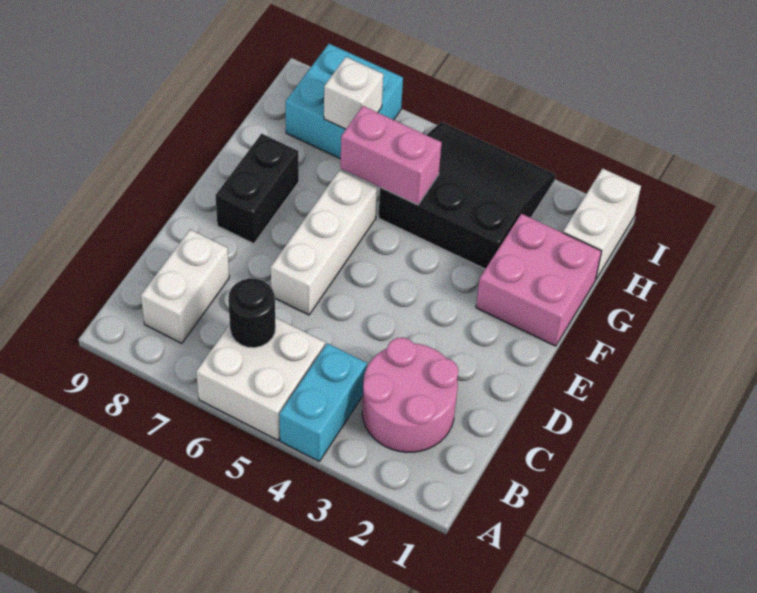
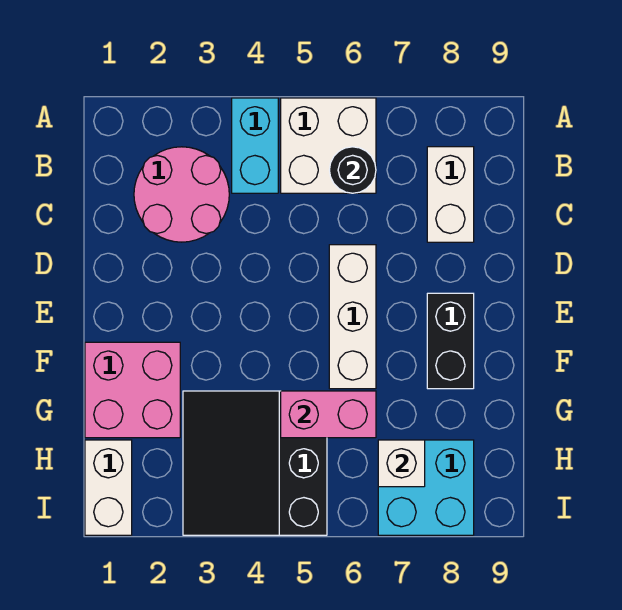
black 3x3 slope [379,122,556,269] -> black 3x3 slope turned to [183,391,327,535]

